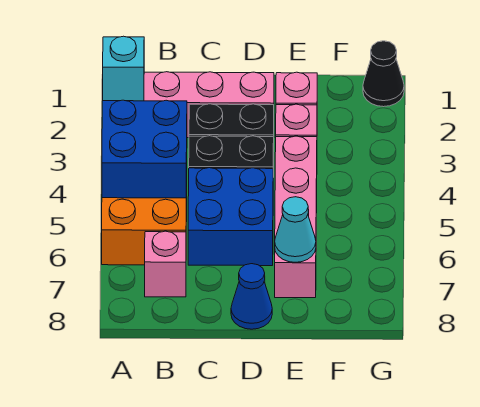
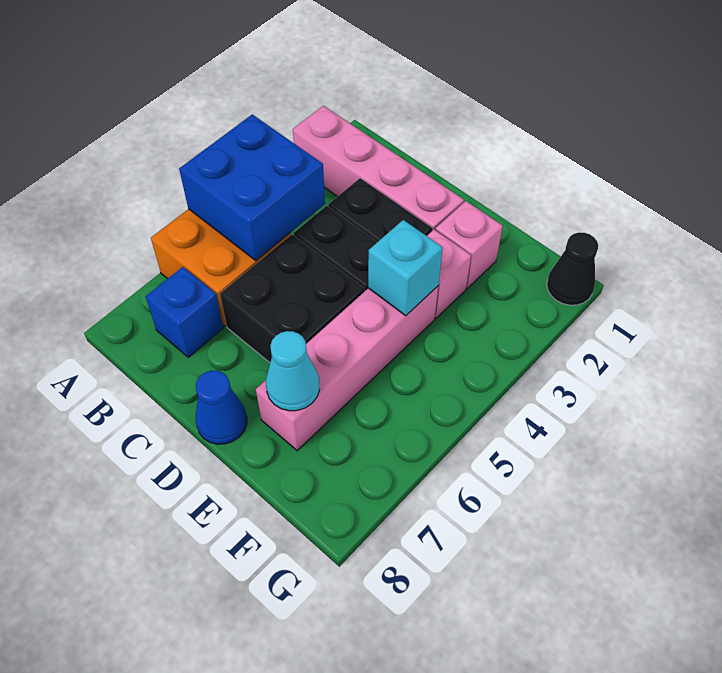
cyan 1x1 brick [103,36,144,101] -> cyan 1x1 brick moved to [368,220,443,316]
pink 1x1 brick [145,231,186,297] -> blue 1x1 brick [146,267,224,357]
blue 2x2 brick [188,168,273,266] -> black 2x2 brick [220,235,365,363]

